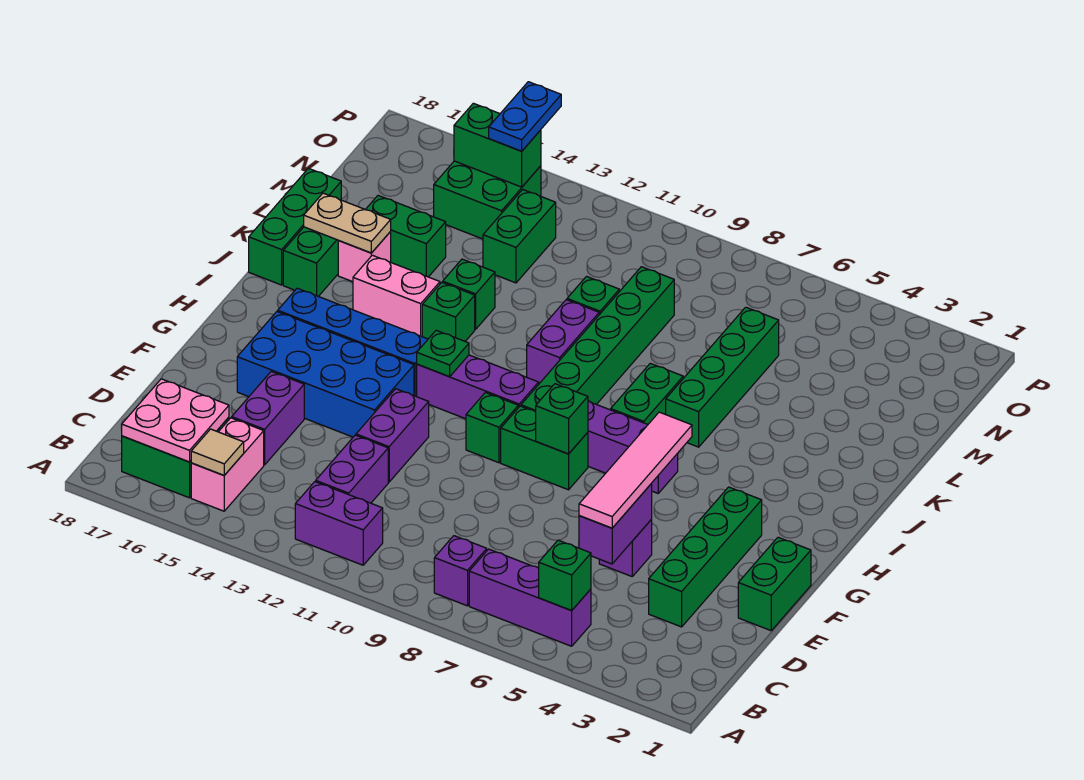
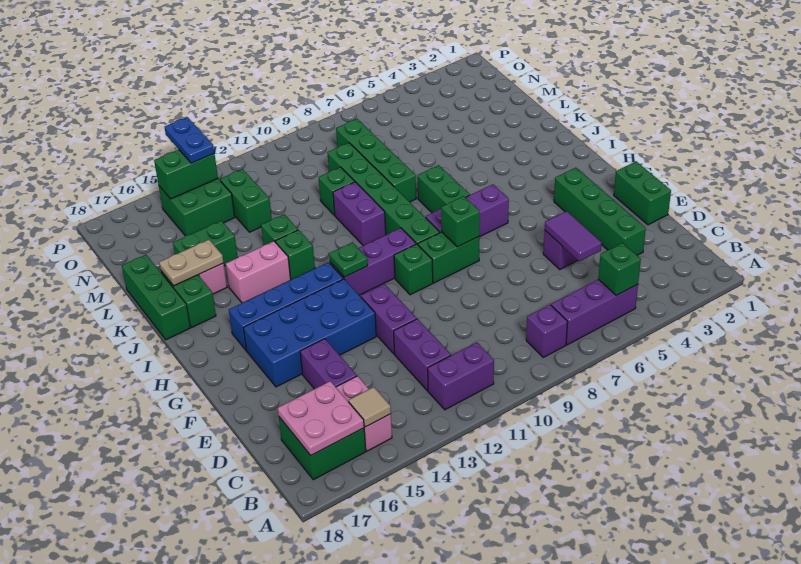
purple 1x2 brick [579,484,652,564] -> purple 1x2 tile [545,211,602,261]
pink 1x4 tile [579,412,692,528] -> none
green 1x4 brick [666,307,779,447] -> green 1x4 brick moved to [336,119,416,202]

